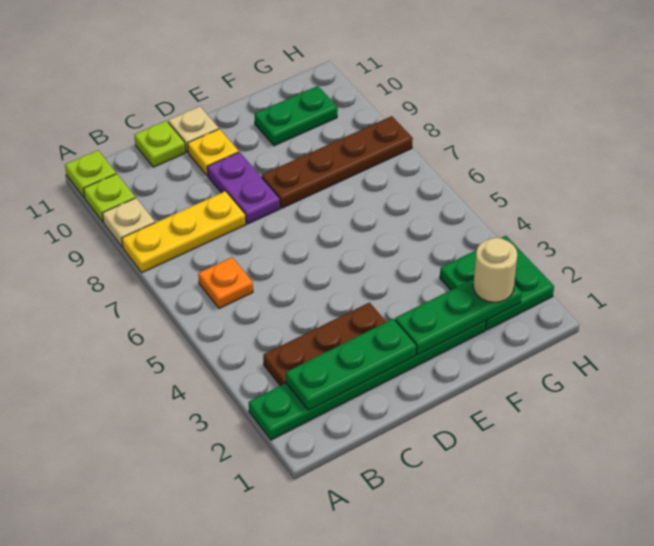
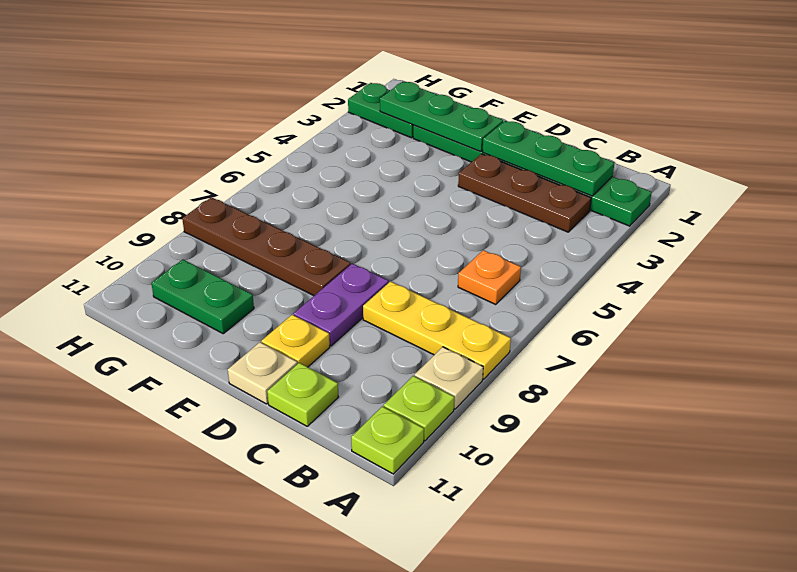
green 2x2 plate [440,236,554,330] -> green 1x2 plate [348,83,413,138]
tan 1x1 round brick [473,238,517,302] -> none

